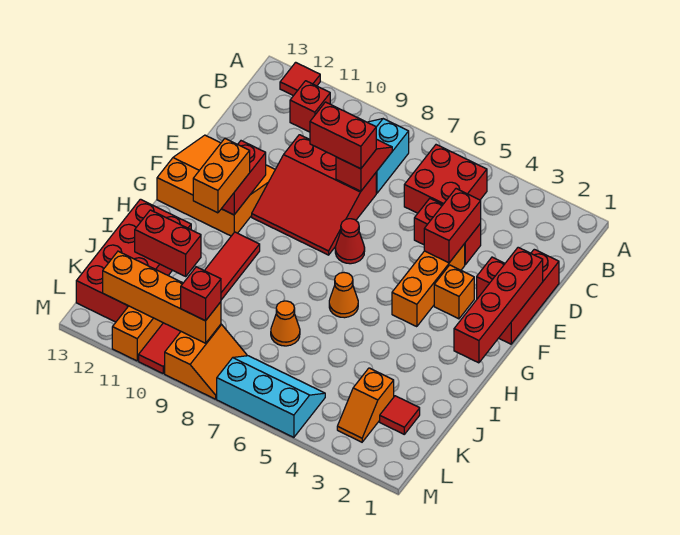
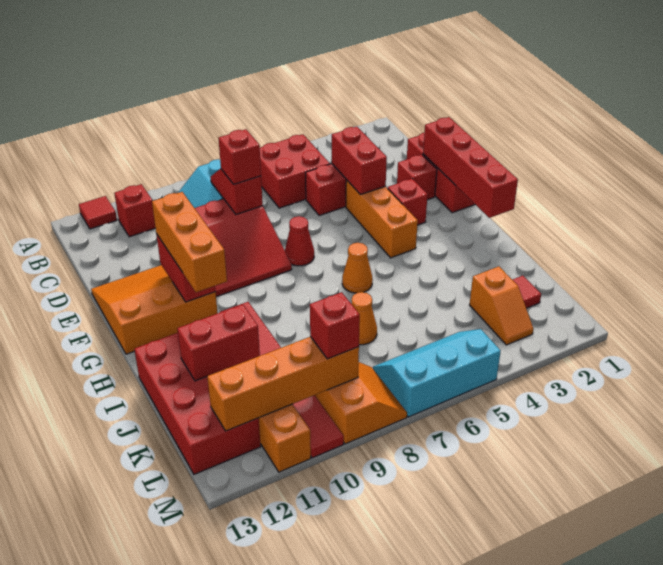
red 1x2 brick [310,102,376,169] -> red 1x1 brick [218,129,261,184]
orange 1x1 brick [434,265,474,319] -> red 1x1 brick [388,179,428,225]
orange 1x2 brick [193,139,250,213] -> orange 1x3 brick [152,192,227,292]

